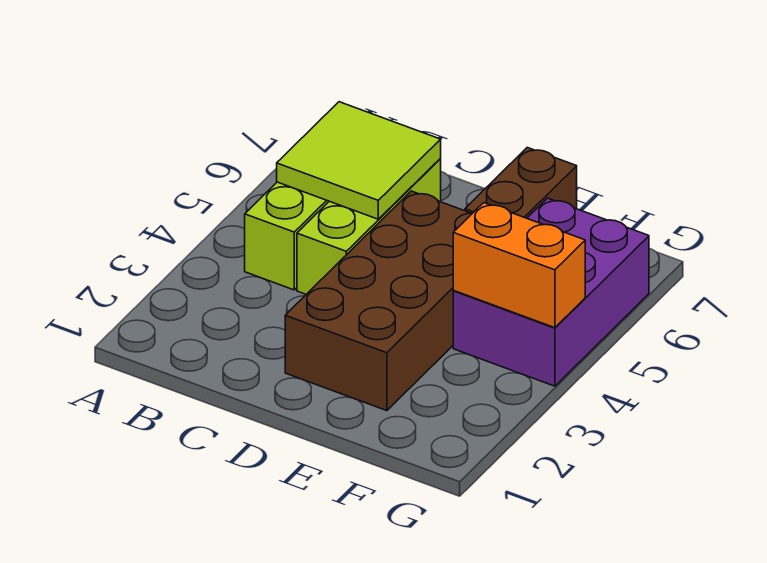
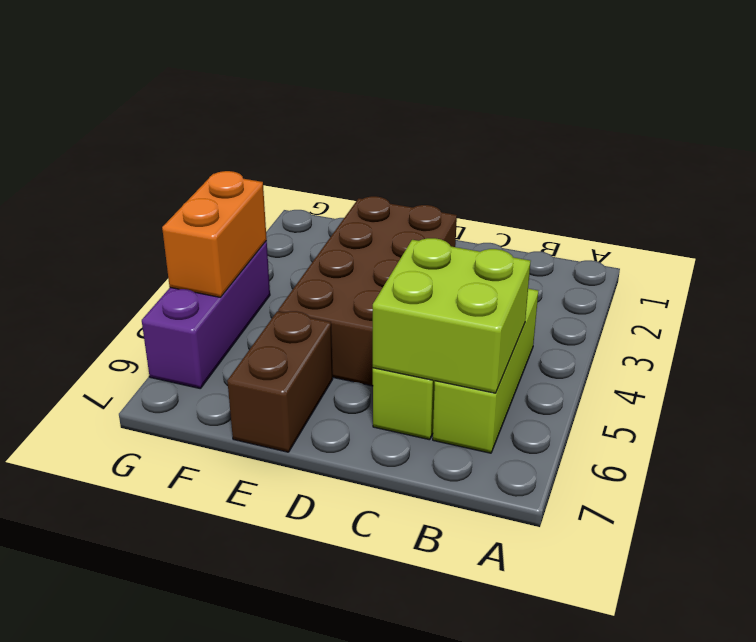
lime 2x2 tile [277,102,441,219] -> lime 2x2 brick [373,238,531,393]
purple 2x3 brick [453,198,649,386] -> purple 1x3 brick [142,241,270,389]
orange 1x2 brick [453,203,585,328] -> orange 1x2 brick turned to [162,171,267,297]

